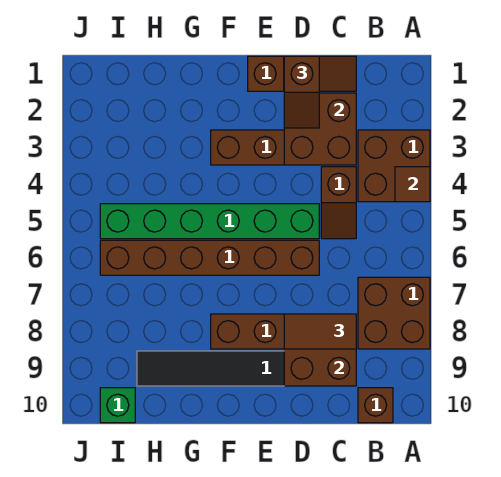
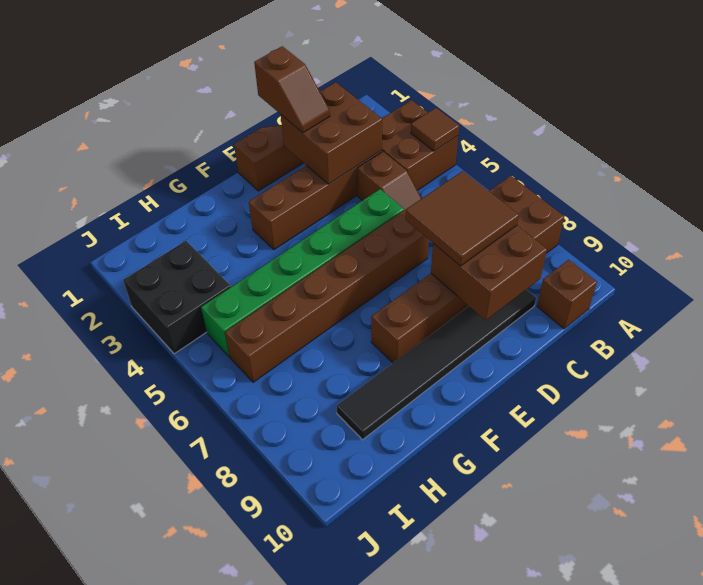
brown 1x2 tile [284,314,356,349] -> brown 2x2 tile [405,171,519,266]
none -> black 2x2 brick [123,241,231,354]
green 1x1 brick [100,388,135,423] -> none

